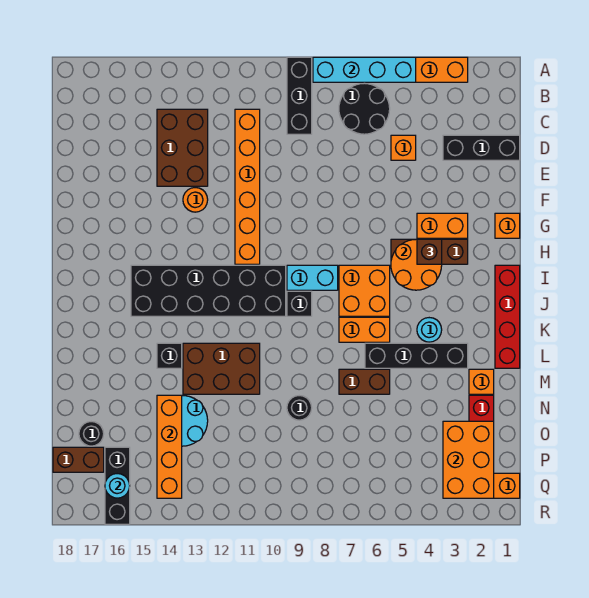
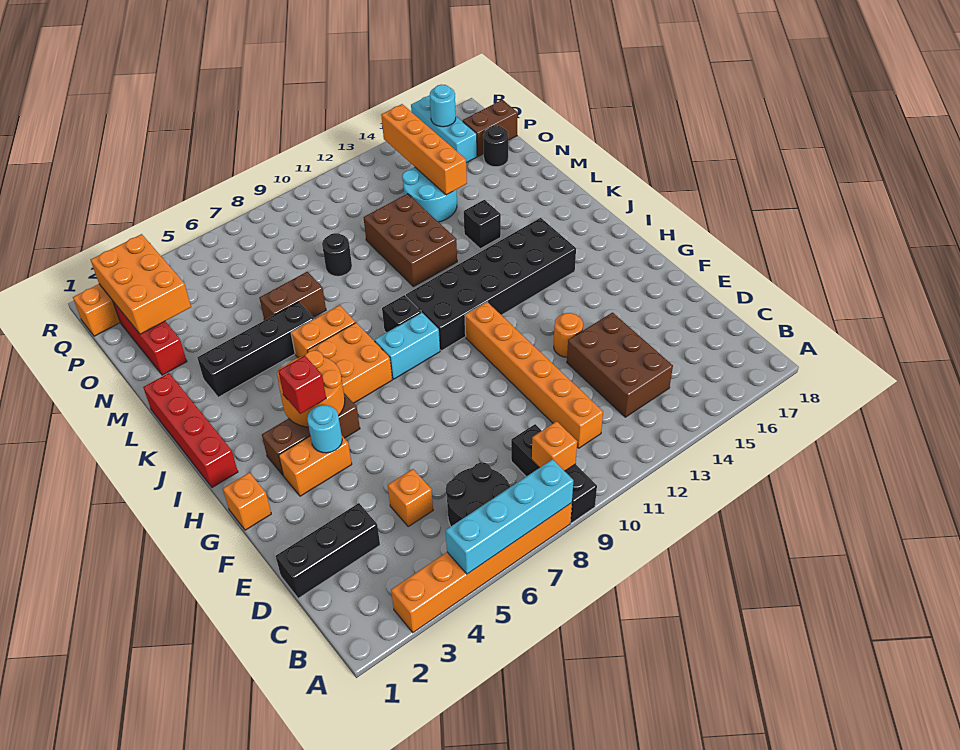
brown 1x1 brick [417,239,442,264] -> red 1x1 brick [278,356,326,414]
cyan 1x1 round brick [417,318,442,342] -> cyan 1x1 round brick moved to [307,405,342,453]
brown 2x3 brick [183,343,260,394] -> brown 2x3 brick turned to [364,194,457,287]
orange 1x1 brick [469,369,494,394] -> orange 1x1 brick moved to [532,421,577,471]
black 1x3 brick [105,447,130,524] -> cyan 1x3 brick [411,95,477,163]

